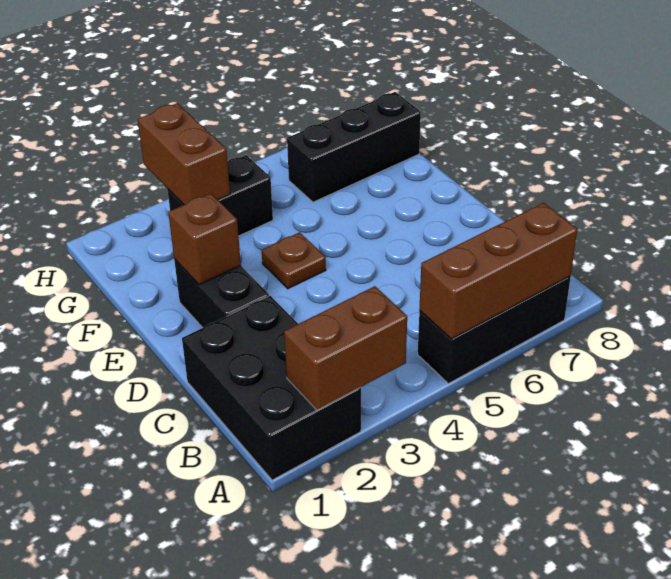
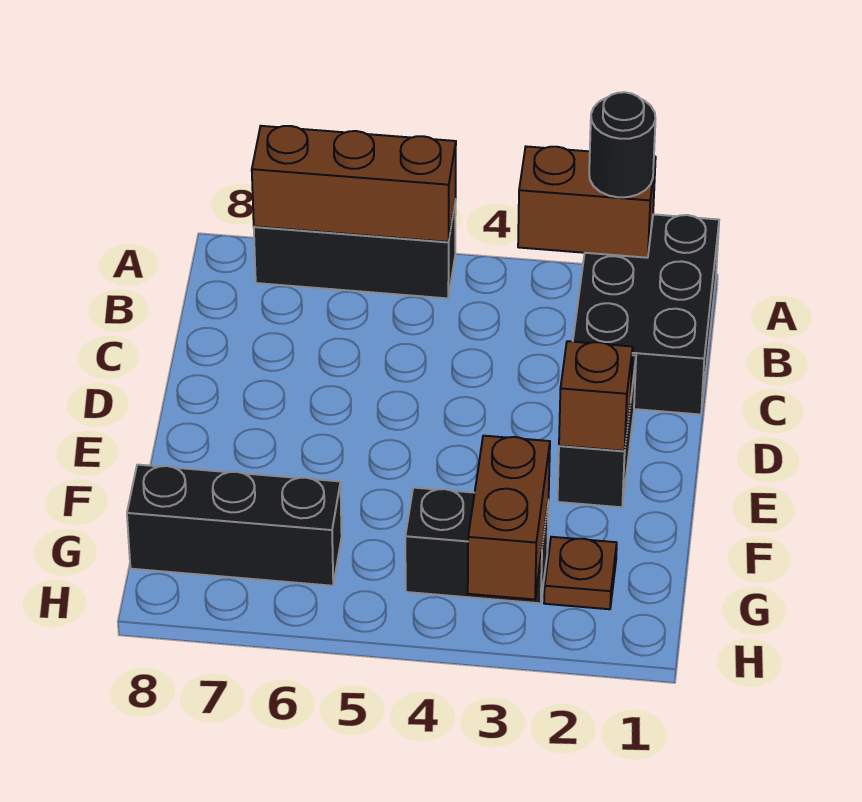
none -> black 1x1 round brick [589,92,656,197]
brown 1x1 plate [262,232,326,289] -> brown 1x1 plate moved to [544,537,617,609]

